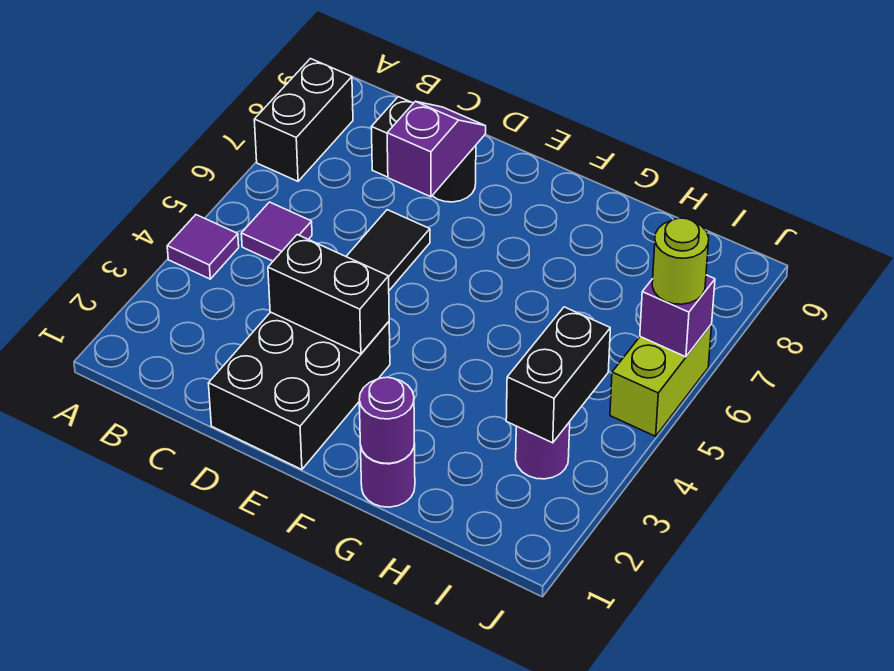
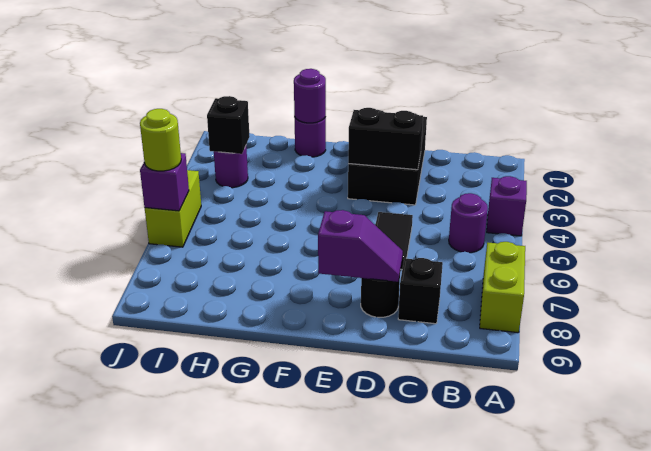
purple 1x1 tile [167,215,239,279] -> purple 1x1 brick [487,176,527,236]
black 1x2 brick [254,59,353,181] -> lime 1x2 brick [480,242,525,333]
purple 1x1 tile [241,202,312,261] -> purple 1x1 round brick [449,193,488,253]
purple 1x2 slope [387,101,486,197] -> purple 1x2 slope turned to [318,210,403,282]
black 1x2 brick [506,307,610,443] -> black 1x1 brick [207,96,250,154]

